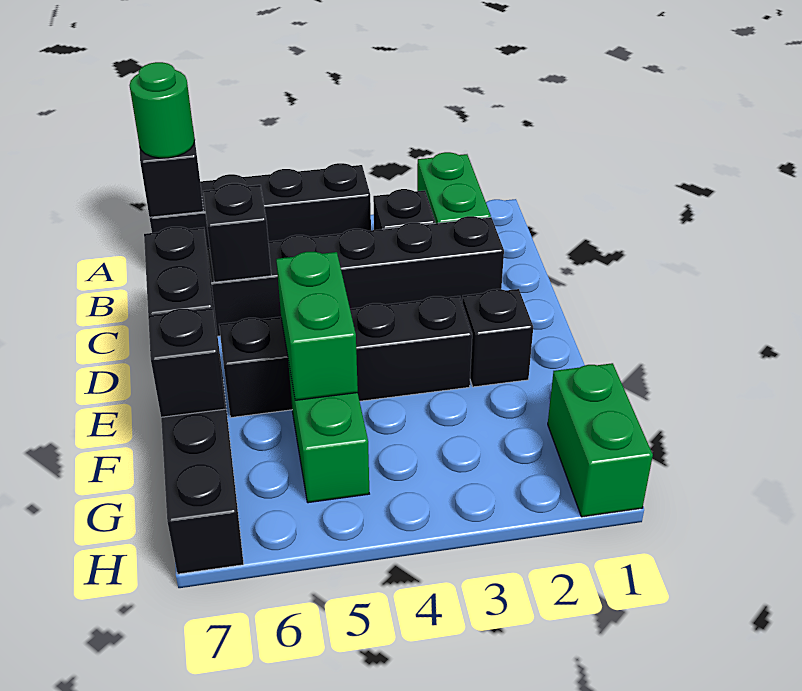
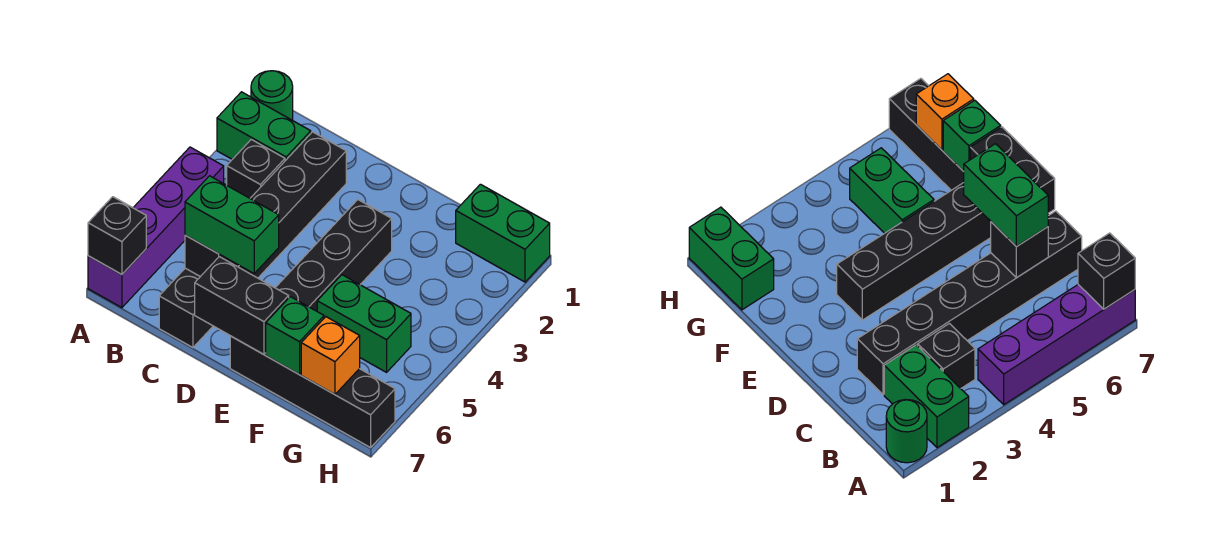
black 1x4 brick [149,163,371,248] -> purple 1x4 brick [88,147,224,308]
green 1x1 round brick [129,62,195,158] -> green 1x1 round brick moved to [251,71,293,120]
black 1x1 brick [462,289,533,387] -> none
green 1x2 brick [276,252,358,400] -> green 1x2 brick moved to [185,176,279,273]
black 1x1 brick [148,308,225,417] -> green 1x1 brick [266,297,324,374]
none -> orange 1x1 brick [301,317,360,394]

